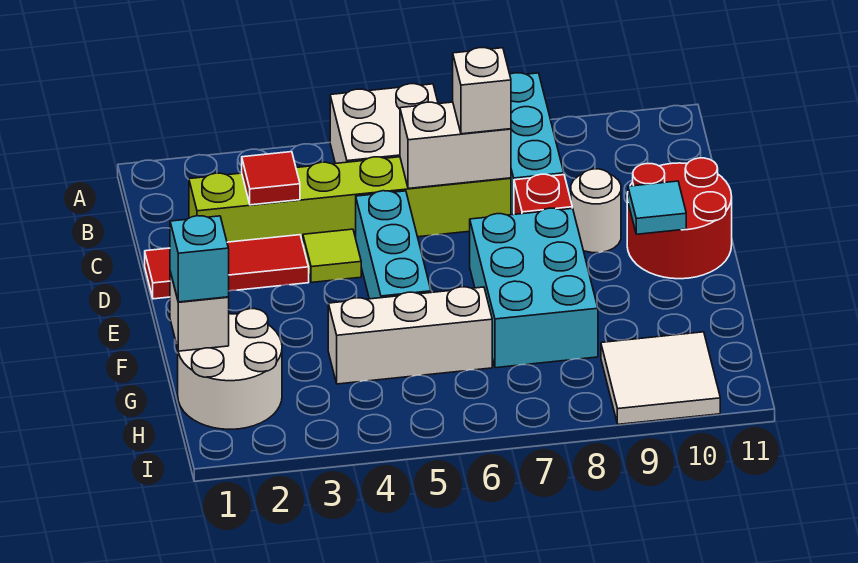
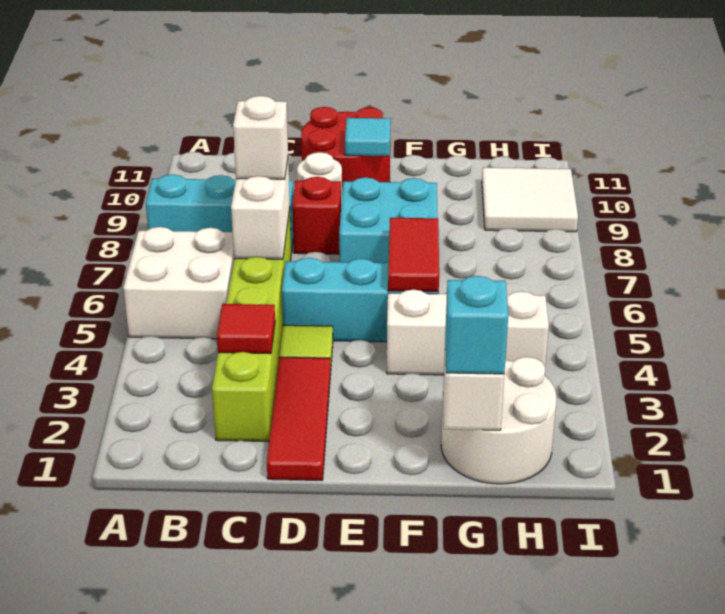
cyan 2x3 brick [470,208,598,368] -> cyan 2x2 brick [339,177,437,263]
none -> red 1x2 tile [388,218,439,292]
white 1x3 brick [328,287,492,384] -> white 1x3 brick turned to [387,290,549,375]

